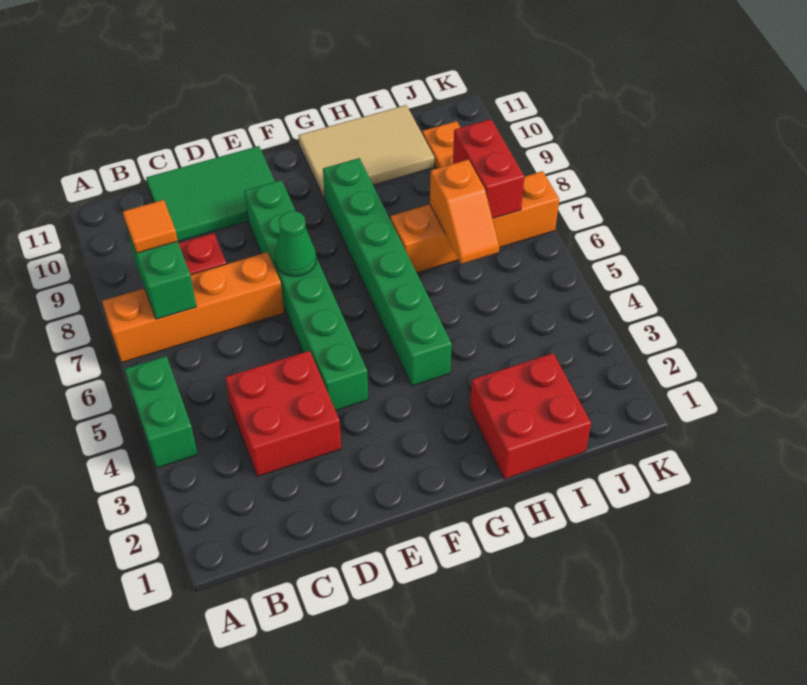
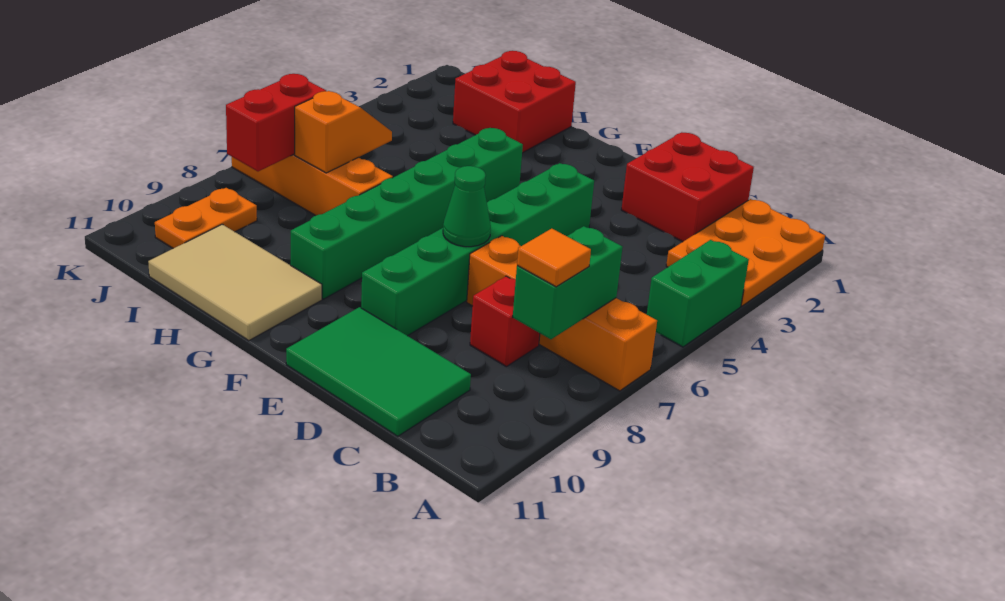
none -> orange 2x3 plate [666,199,825,306]
red 2x2 brick [225,351,341,477] -> red 2x2 brick moved to [621,132,754,242]

